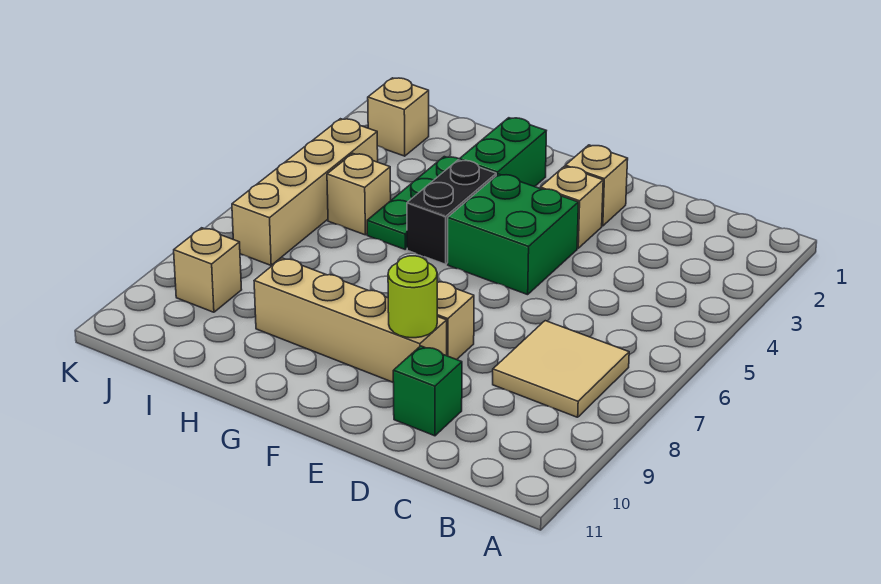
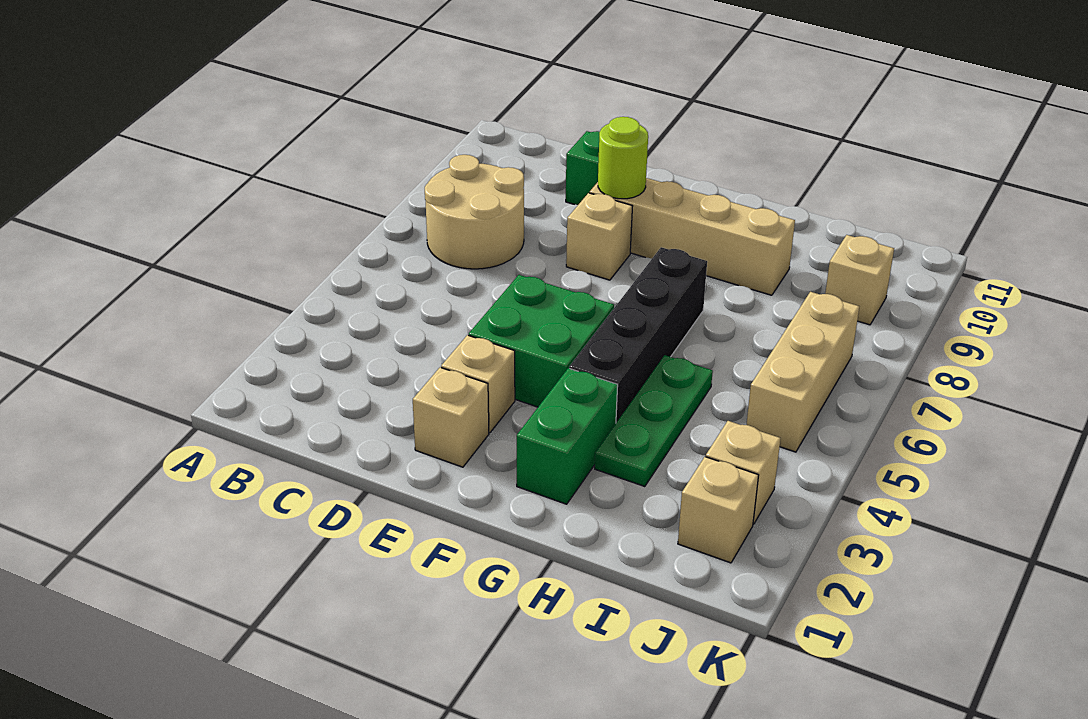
tan 2x2 tile [493,321,629,417] -> tan 2x2 round brick [425,155,524,269]
black 1x2 brick [407,160,496,264] -> black 1x4 brick [569,247,707,423]
tan 1x1 brick [327,154,391,235] -> tan 1x1 brick moved to [706,421,781,524]
tan 1x4 brick [232,119,378,265] -> tan 1x3 brick [747,292,859,452]

